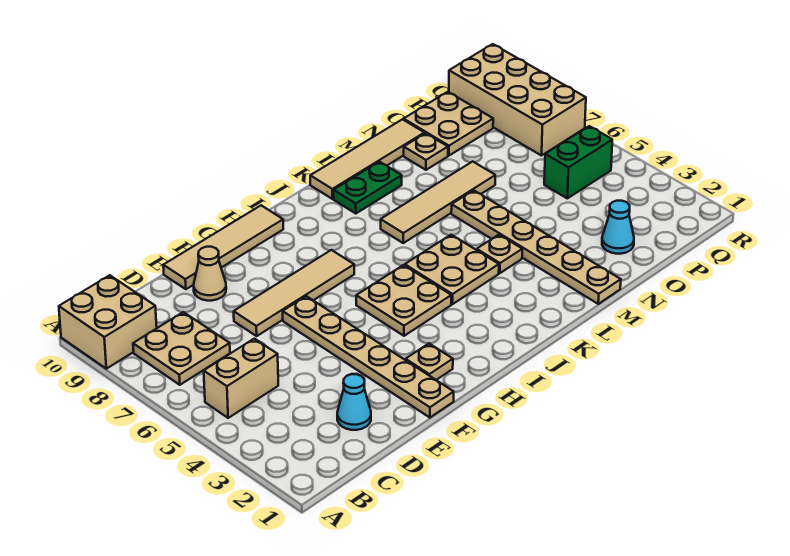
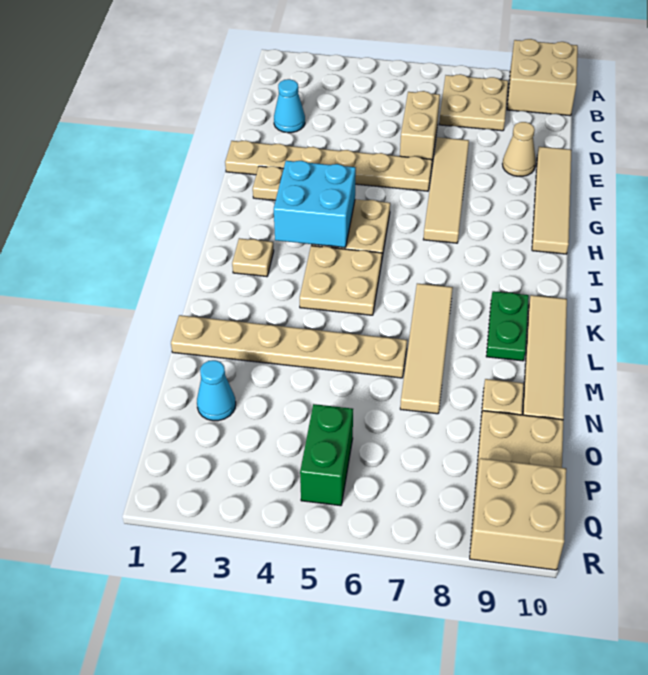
tan 1x2 brick [204,339,278,418] -> tan 1x2 brick moved to [400,91,440,162]
none -> cyan 2x2 brick [274,161,356,248]
tan 1x1 plate [477,235,522,273] -> tan 1x1 plate moved to [232,238,274,277]
tan 2x4 brick [449,44,586,156] -> tan 2x2 brick [470,458,566,570]

